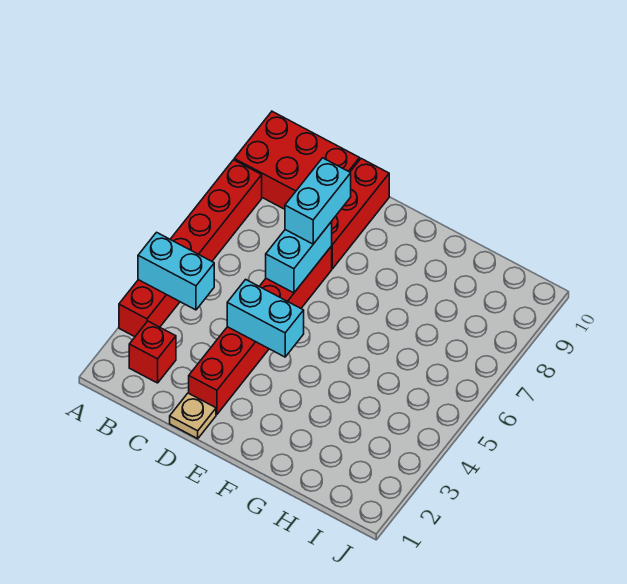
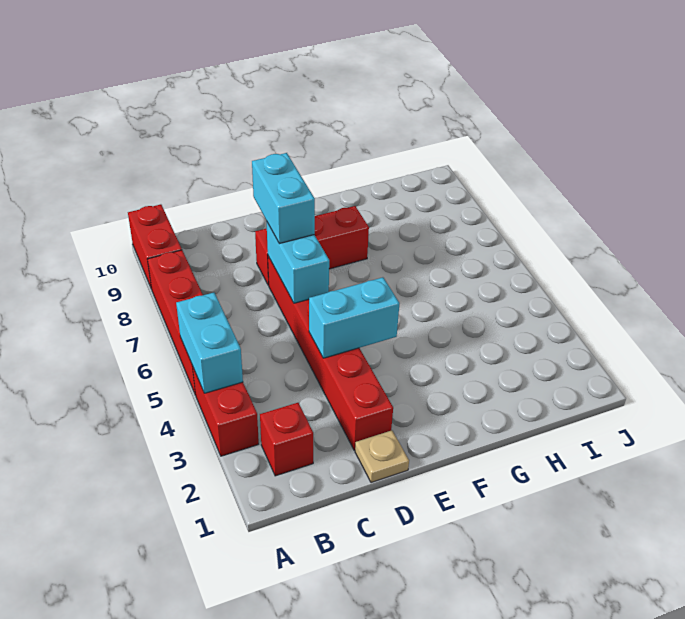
cyan 1x2 brick [138,232,214,310] -> cyan 1x2 brick turned to [176,293,243,393]
red 2x3 brick [234,112,360,209] -> red 1x2 brick [128,204,182,289]
red 1x3 brick [331,159,389,269] -> red 1x3 brick turned to [255,206,369,285]

